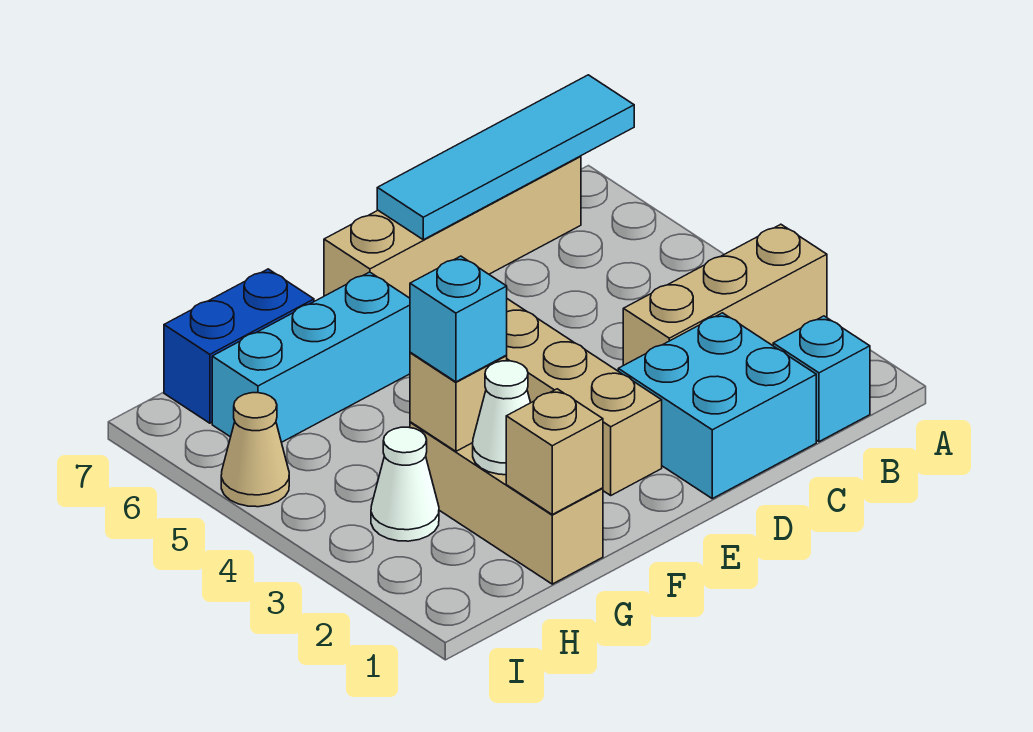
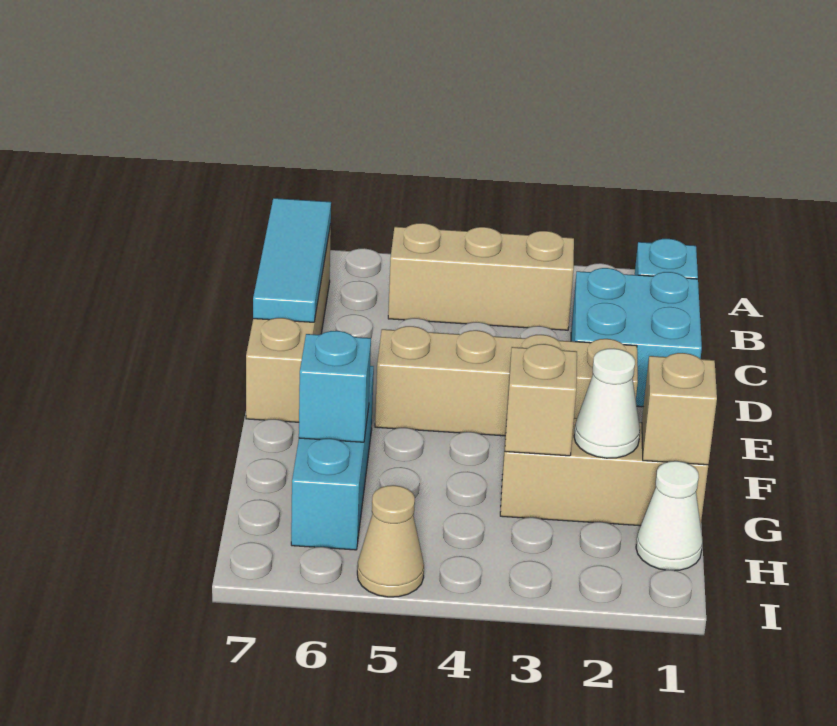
tan 1x3 brick [623,224,827,365] -> tan 1x3 brick turned to [388,223,574,330]
cyan 1x4 tile [377,75,634,240] -> cyan 1x3 tile [253,198,331,322]
cyan 1x1 brick [410,256,507,382] -> cyan 1x1 brick moved to [299,331,371,442]
blue 1x2 brick [164,269,314,423] -> none
white 1x1 cone [371,427,439,541] -> white 1x1 cone moved to [636,461,703,571]

